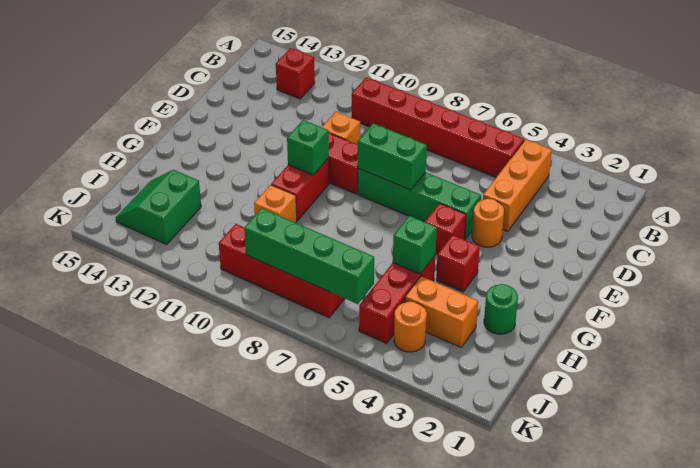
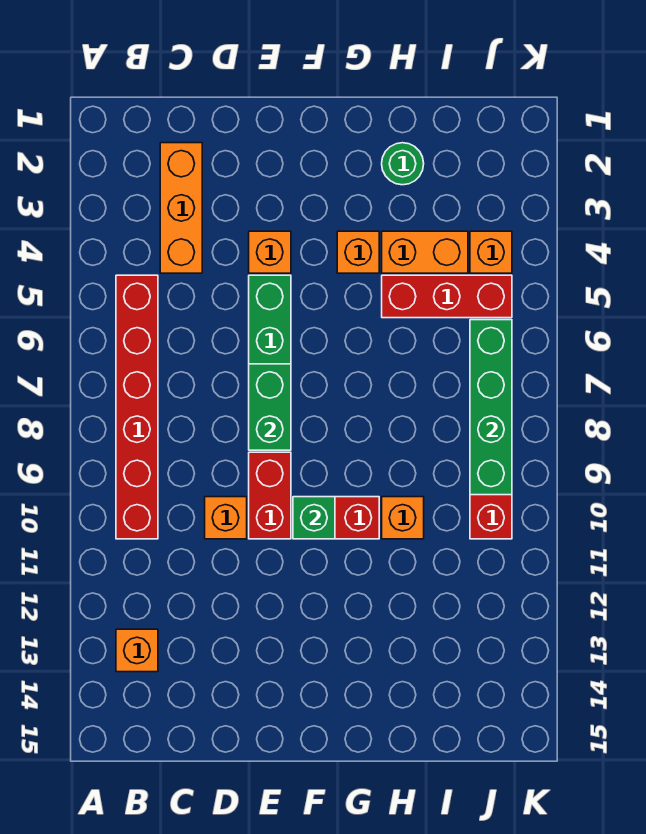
orange 1x3 brick [483,139,552,232] -> orange 1x3 brick turned to [160,143,202,273]
red 1x1 brick [276,48,315,99] -> orange 1x1 brick [116,629,158,672]
orange 1x1 round brick [472,199,504,247] -> orange 1x1 brick [249,231,291,273]
red 1x1 brick [425,203,466,254] -> none
red 1x1 brick [436,235,480,292] -> orange 1x1 brick [337,231,379,273]
green 1x1 brick [393,216,437,274] -> none
orange 1x2 brick [405,276,478,347] -> orange 1x2 brick turned to [382,231,468,273]
green 2x2 slope [116,170,201,245] -> none
orange 1x1 round brick [394,302,427,352] -> orange 1x1 brick [470,231,512,273]

